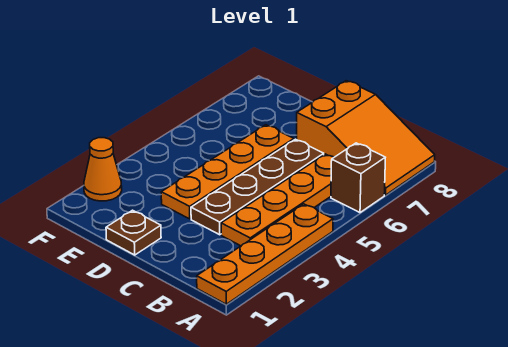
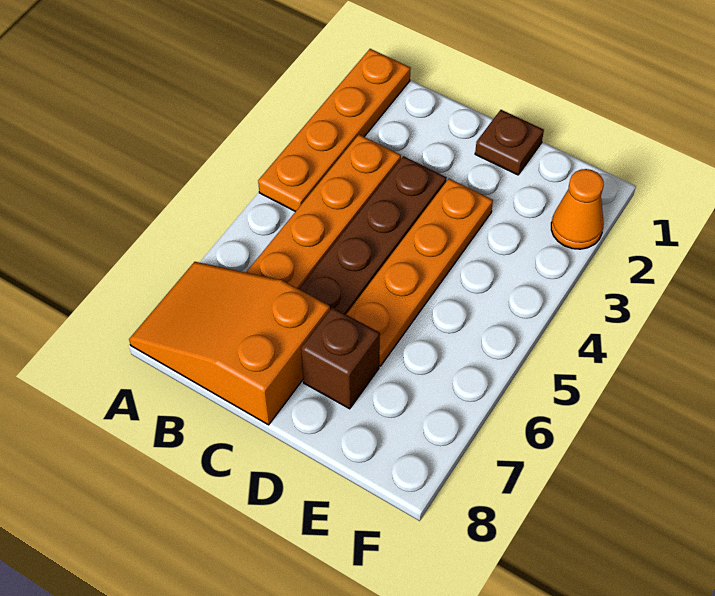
brown 1x1 brick [331,143,385,213] -> brown 1x1 brick moved to [301,307,380,409]

